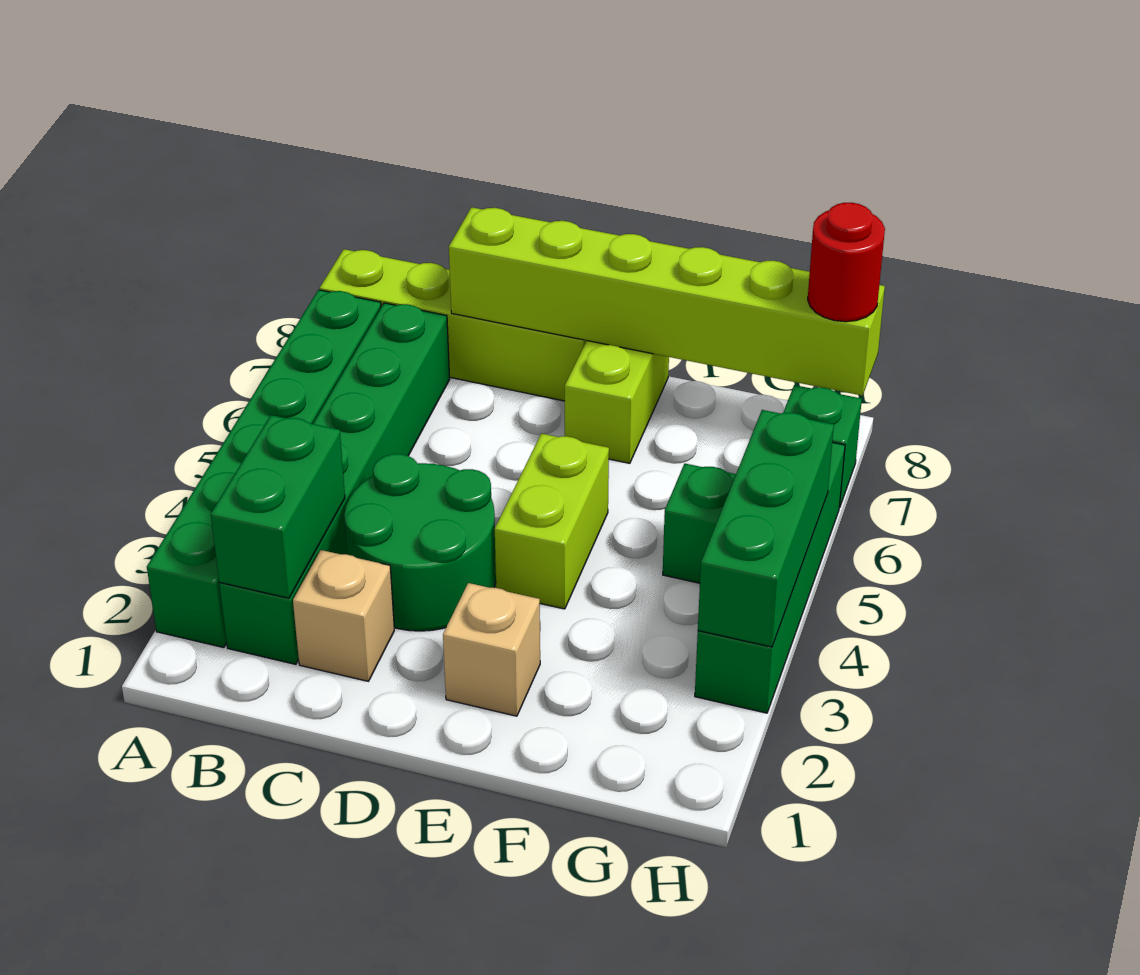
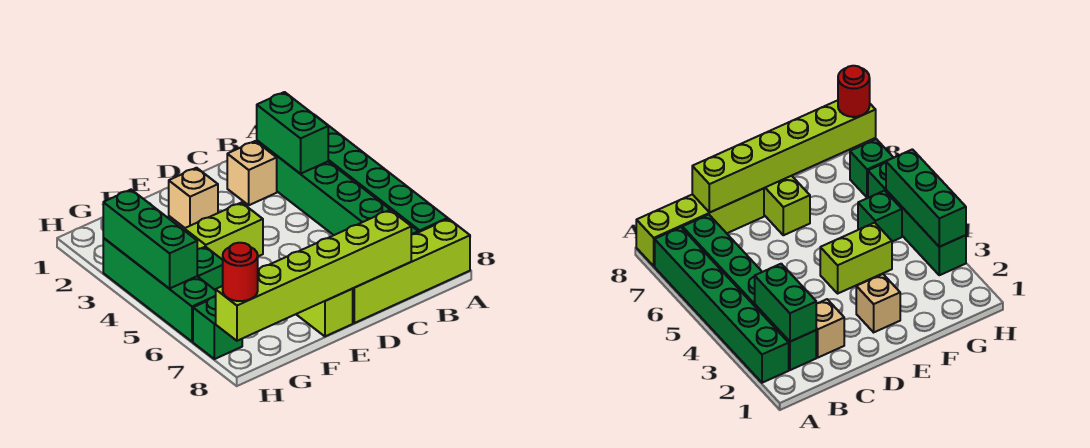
green 2x2 round brick [344,454,496,631] -> none
lime 1x2 brick [495,433,609,609] -> lime 1x2 brick turned to [184,203,263,260]

